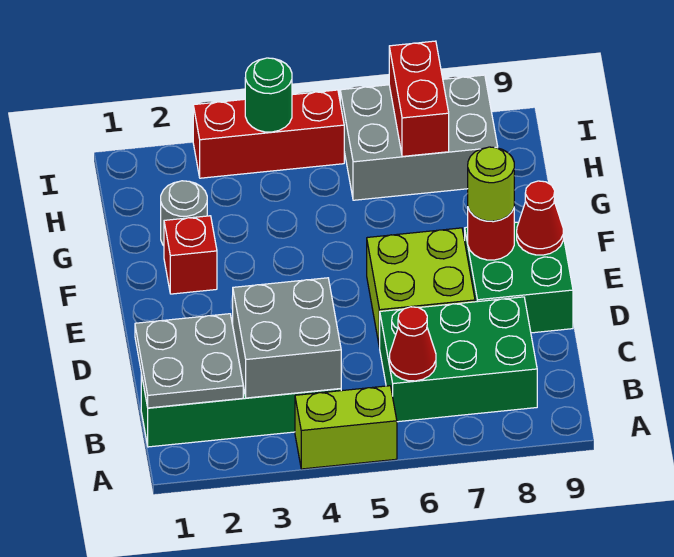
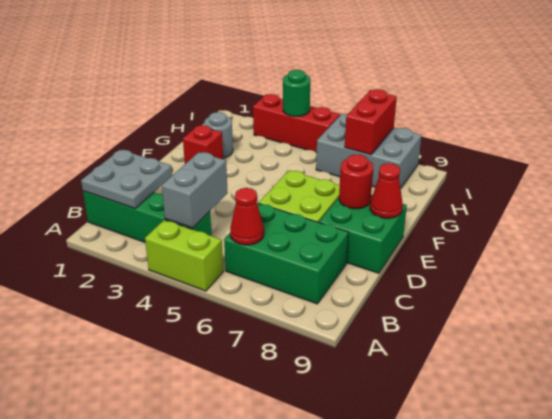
grey 2x2 brick [233,278,341,398] -> grey 1x2 brick [162,152,228,228]
lime 1x1 round brick [468,147,514,221] -> none

